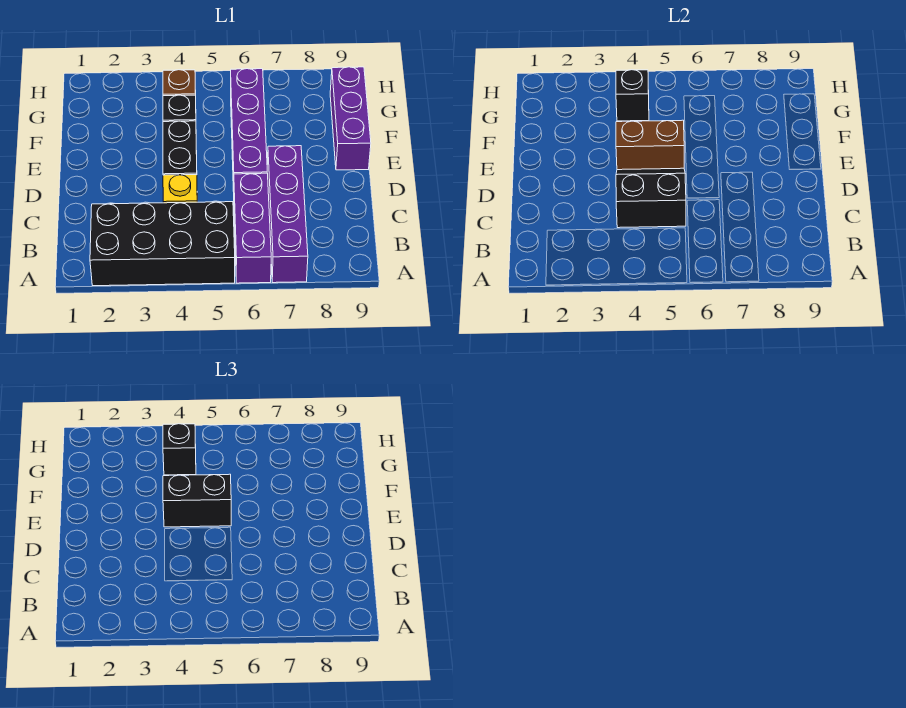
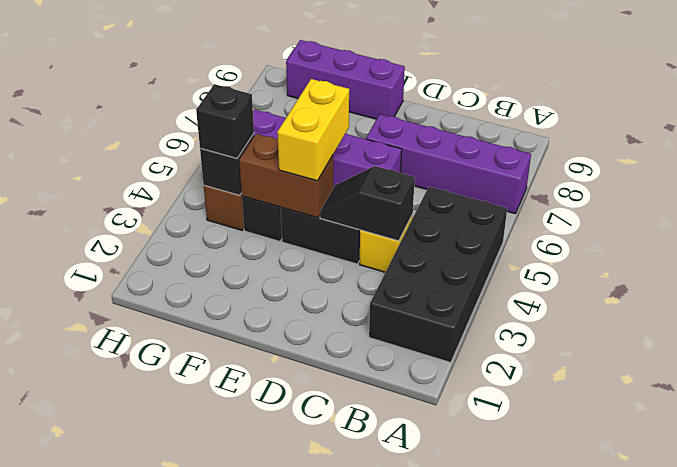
purple 1x3 brick [234,173,271,283] -> none
black 2x2 slope [616,168,686,228] -> black 1x2 slope [320,166,415,241]
brown 1x2 brick [616,120,684,170] -> brown 1x2 brick turned to [239,134,333,218]
black 1x2 brick [163,474,231,527] -> yellow 1x2 brick [277,79,349,181]

